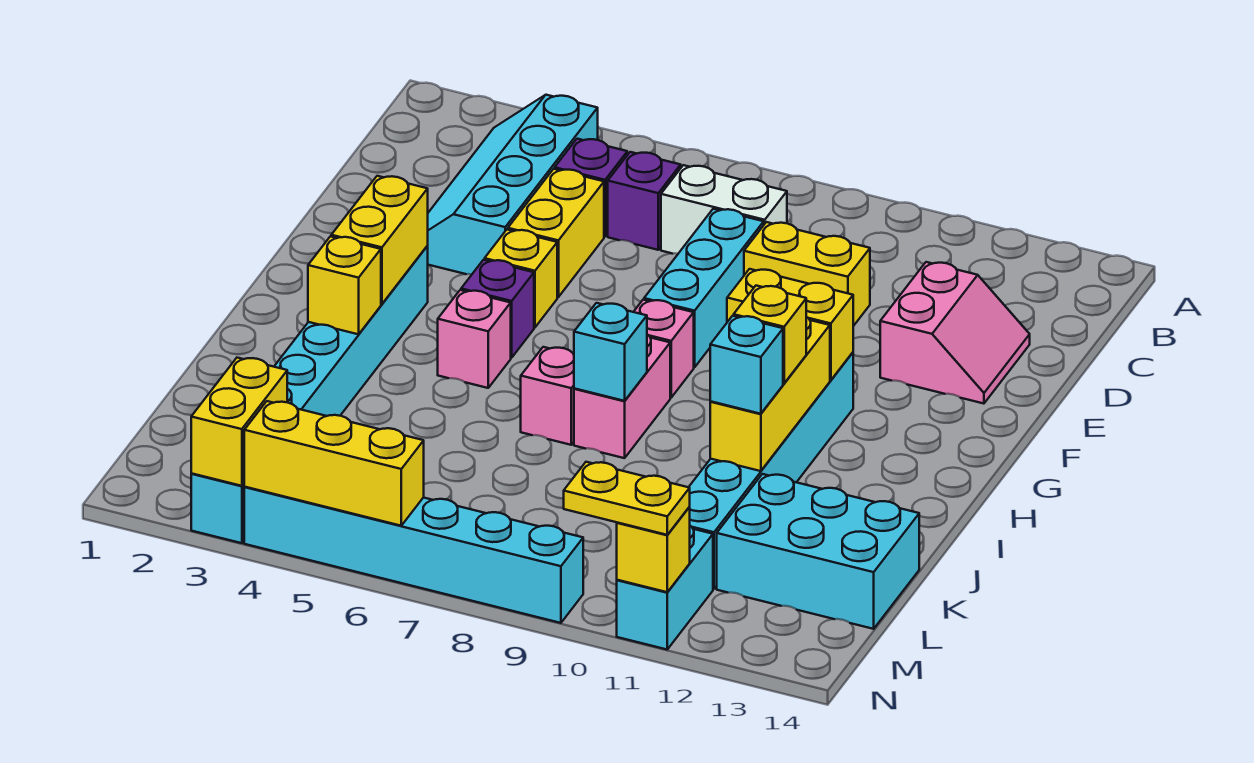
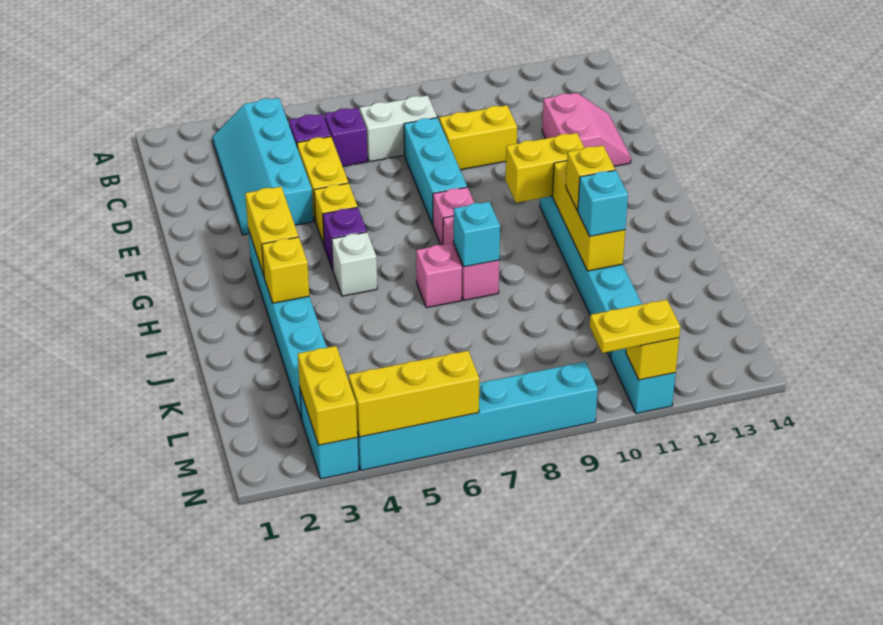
pink 1x1 brick [438,290,511,388] -> white 1x1 brick [332,232,377,296]
cyan 2x3 brick [717,474,919,629] -> none

